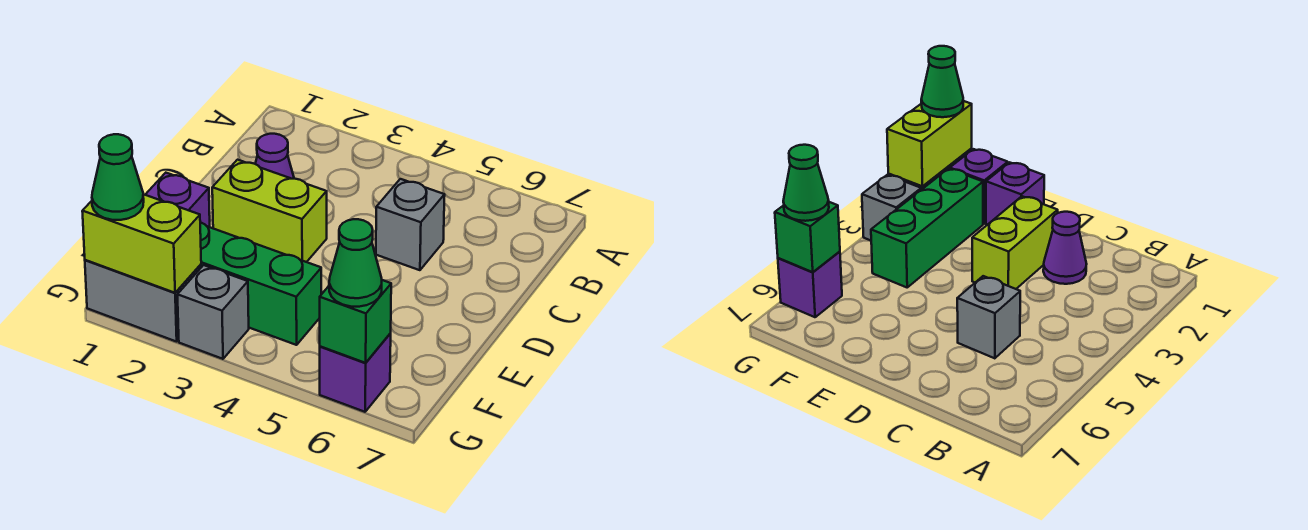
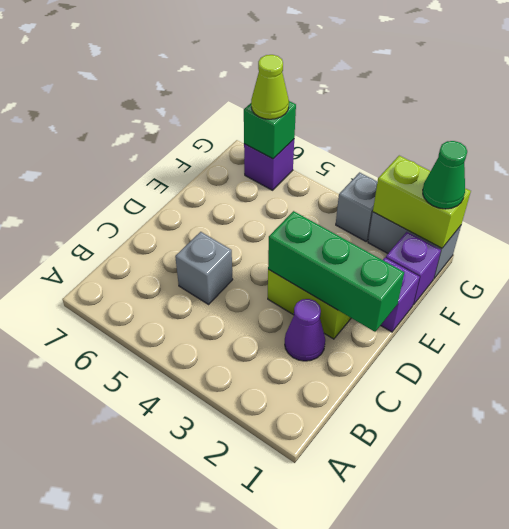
green 1x3 brick [200,222,321,345] -> green 1x3 brick moved to [268,211,404,332]
green 1x1 cone [329,219,382,307] -> lime 1x1 cone [251,55,289,119]

